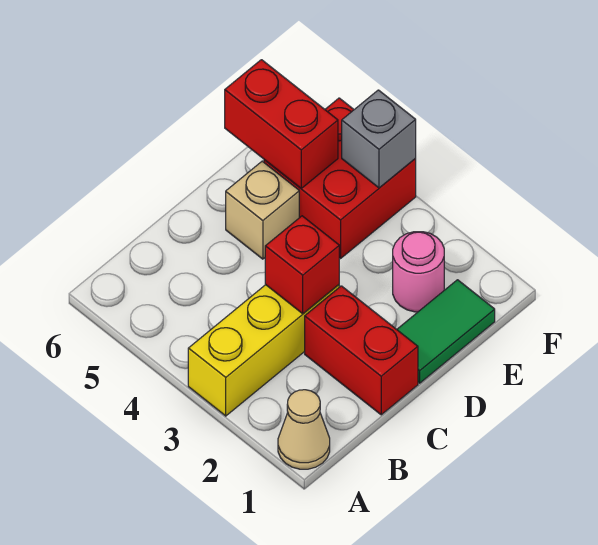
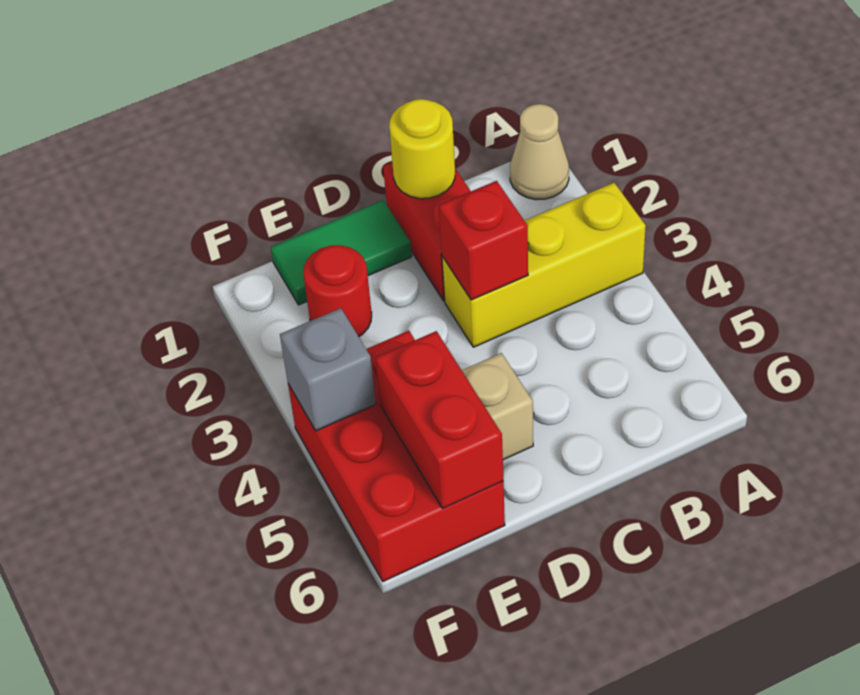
none -> yellow 1x1 round brick [389,99,455,199]
pink 1x1 round brick [393,232,444,312] -> red 1x1 round brick [303,245,372,337]
red 2x2 brick [264,98,416,258] -> red 2x3 brick [288,331,505,581]

